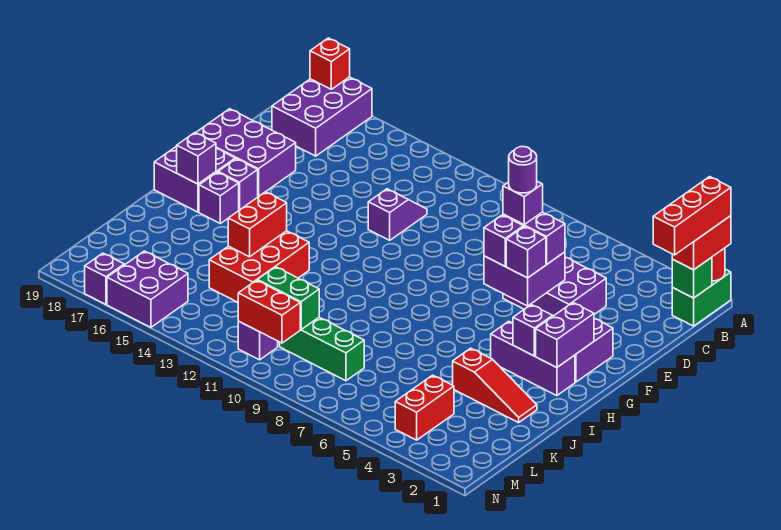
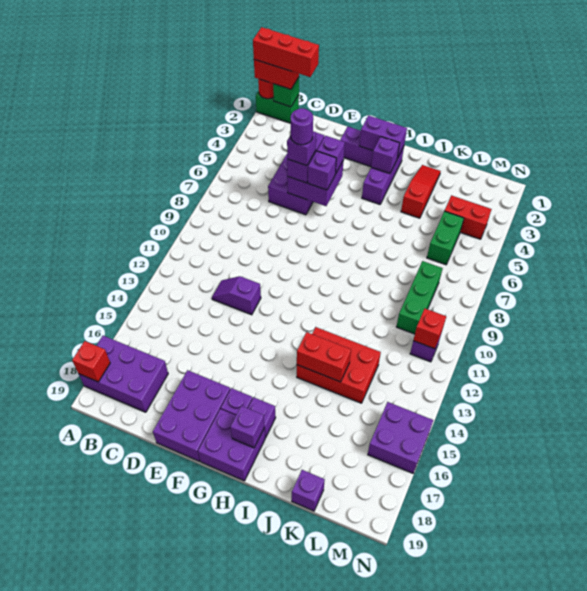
green 1x2 brick [257,267,319,330] -> green 1x2 brick moved to [427,211,464,265]
red 1x2 brick [238,280,300,343] -> red 1x1 brick [413,308,446,349]
purple 1x1 brick [85,253,124,304] -> purple 1x1 brick moved to [292,470,325,511]

